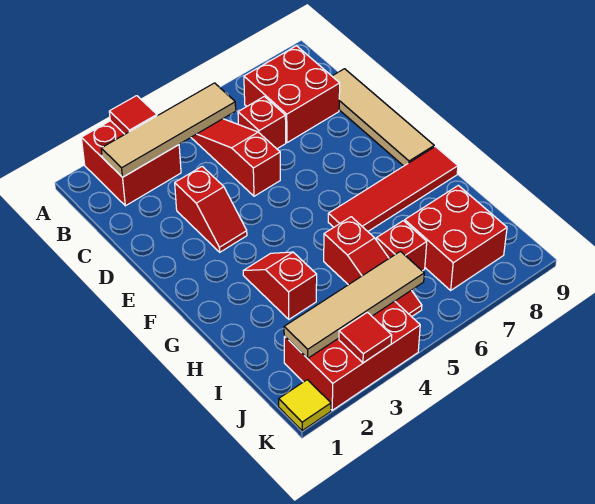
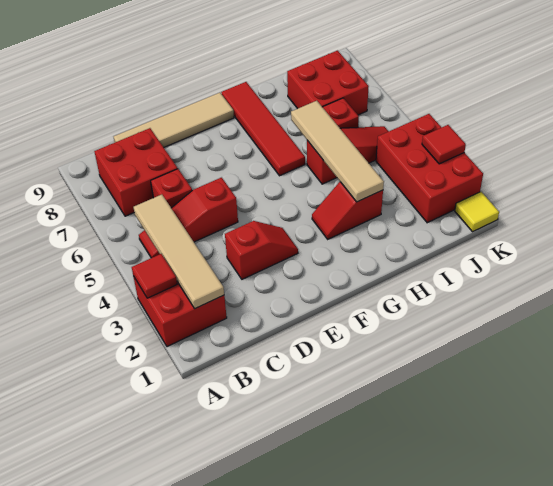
tan 1x4 tile [284,251,424,358] -> tan 1x4 tile moved to [291,101,384,202]

